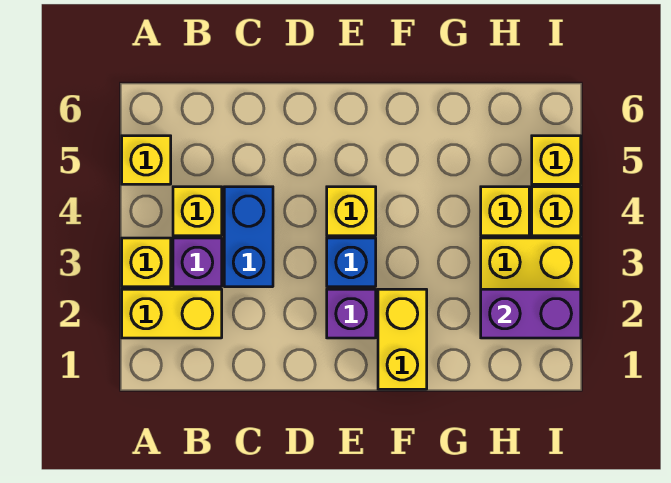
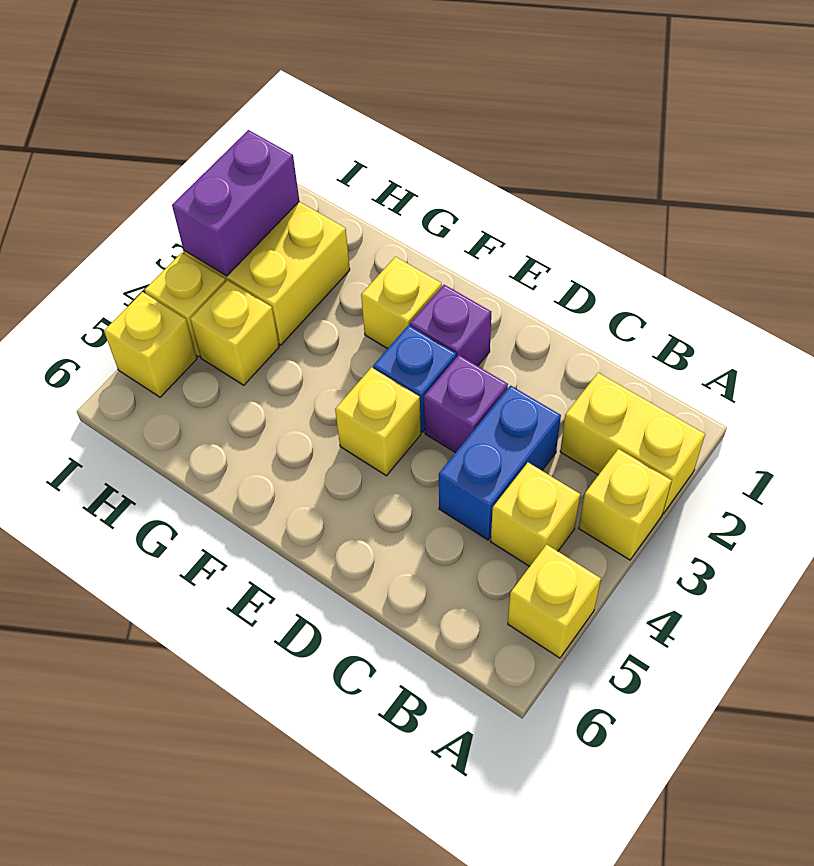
purple 1x1 brick [173,238,222,287] -> purple 1x1 brick moved to [424,355,508,453]
yellow 1x2 brick [378,289,427,389] -> yellow 1x1 brick [361,257,442,349]
purple 1x2 brick [481,289,581,338] -> purple 1x2 brick turned to [172,130,299,276]

